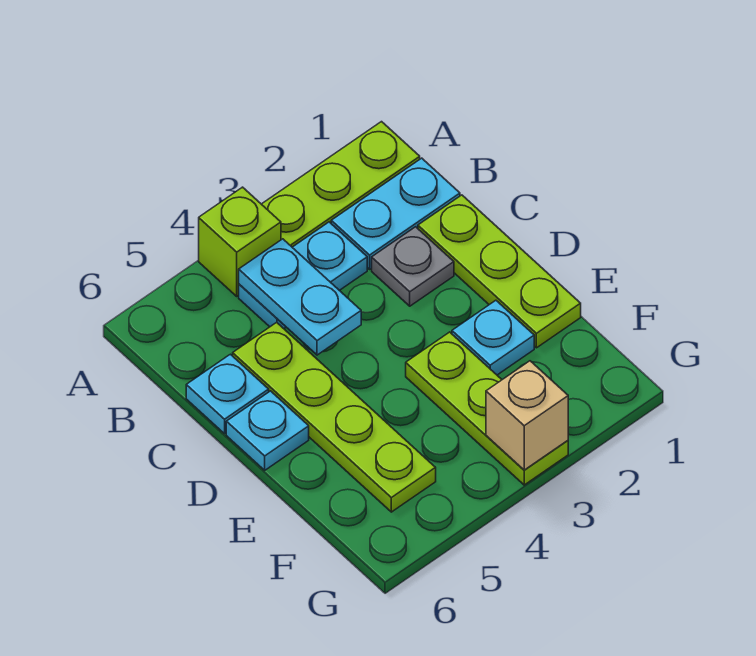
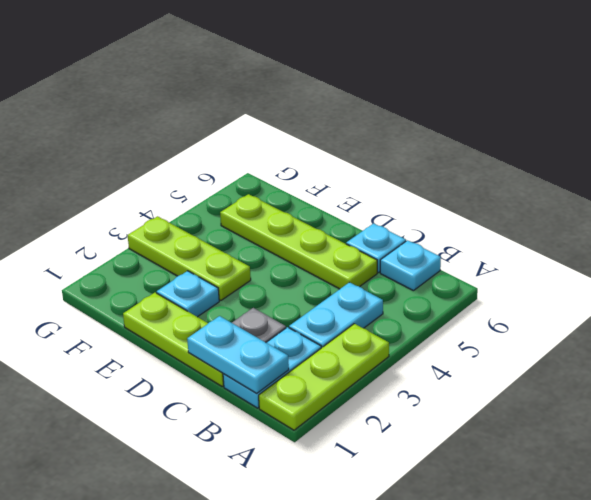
lime 1x1 brick [199,187,281,296] -> none
cyan 1x2 plate [239,239,361,355] -> cyan 1x2 plate moved to [187,316,289,393]
cyan 1x1 plate [226,391,309,470] -> cyan 1x1 plate moved to [380,240,441,291]
tan 1x1 brick [486,361,568,470] -> none

